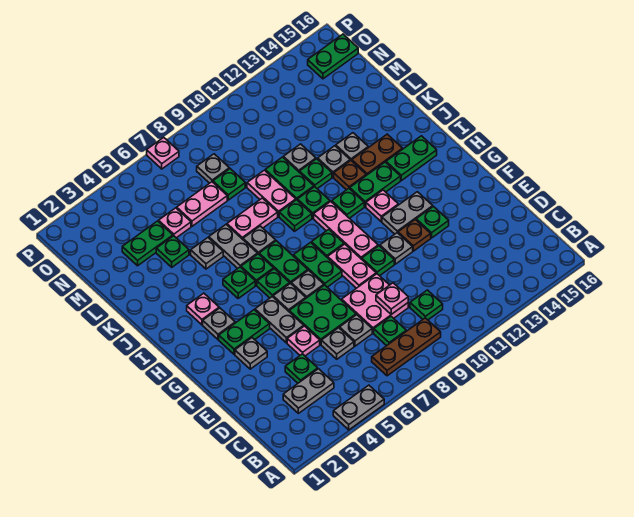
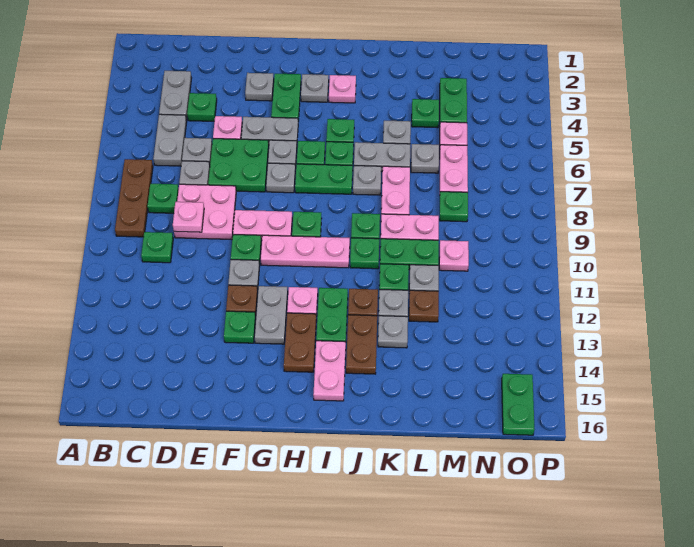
grey 1x2 plate [333,385,384,430] -> grey 1x2 plate moved to [153,114,187,166]
green 1x2 plate [293,242,342,287] -> none
none -> brown 1x2 plate [284,313,316,372]
green 1x1 plate [332,189,364,218] -> none
green 1x2 plate [386,136,437,181] -> pink 1x2 plate [313,341,346,401]
none -> brown 1x1 plate [409,290,439,322]
grey 1x1 plate [197,154,229,183] -> grey 1x1 plate moved to [411,144,439,173]
pink 1x1 plate [147,137,179,169] -> pink 1x1 plate moved to [439,240,469,271]

